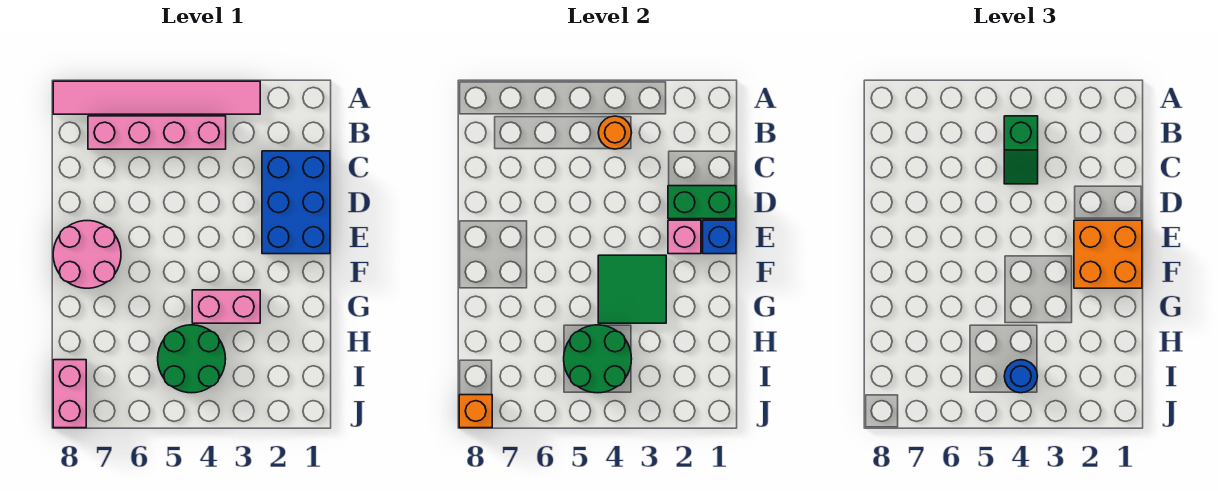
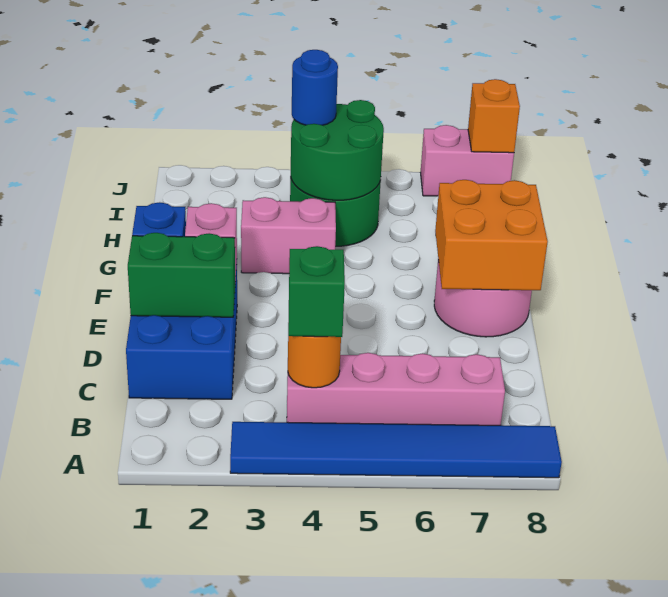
pink 1x6 tile [53,81,260,114] -> blue 1x6 tile [230,422,562,478]
orange 2x2 brick [1074,220,1142,288] -> orange 2x2 brick moved to [435,180,548,290]
green 2x2 tile [598,255,666,323] -> none
pink 1x2 brick [53,360,86,428] -> pink 1x2 brick turned to [421,125,514,196]

